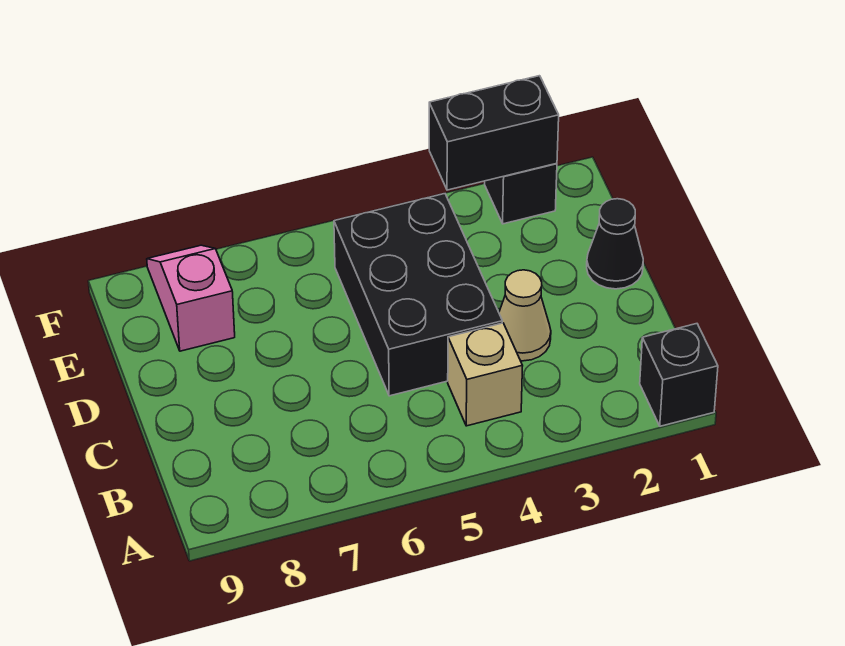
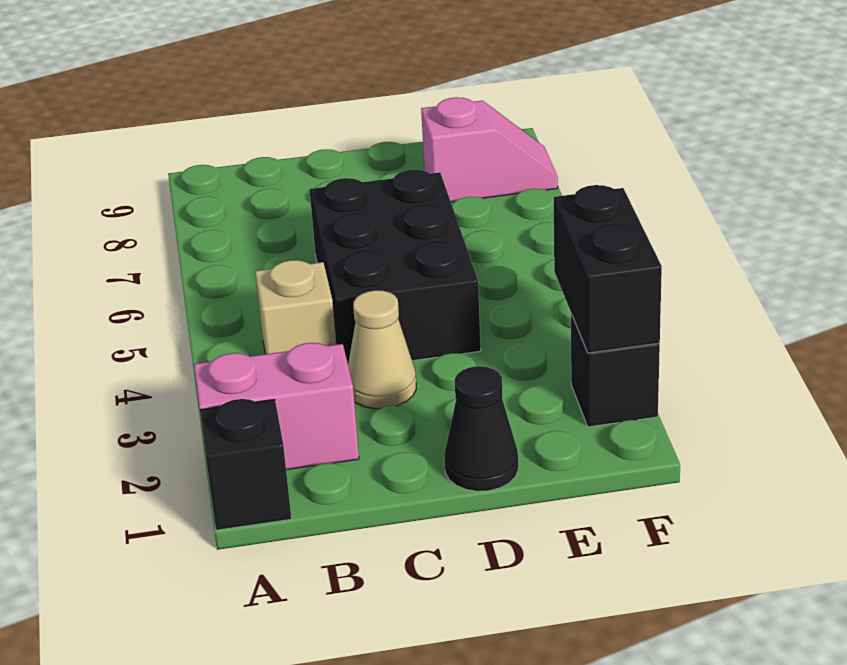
none -> pink 1x2 brick [194,343,359,470]
black 2x3 brick [334,194,502,396] -> black 2x3 brick turned to [310,170,481,363]

